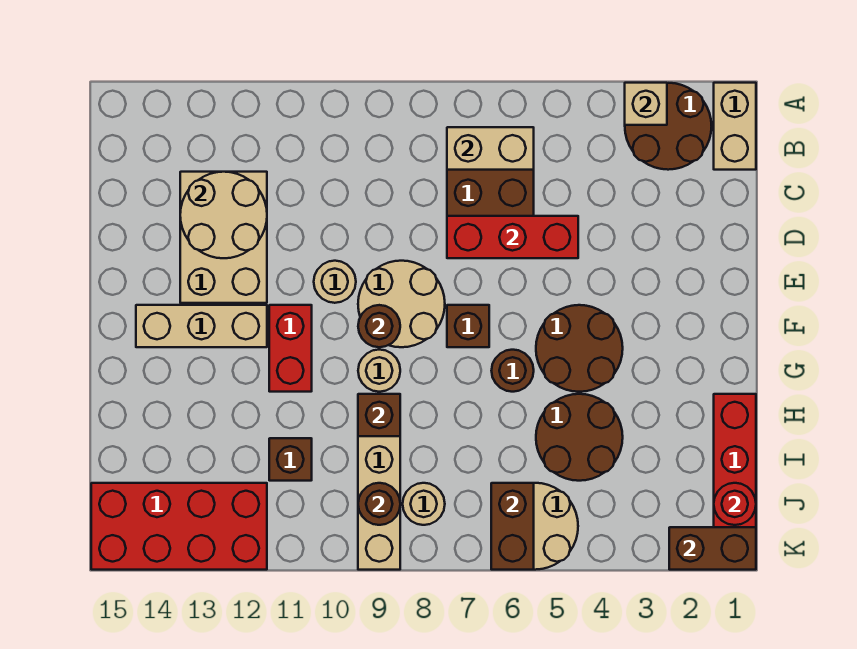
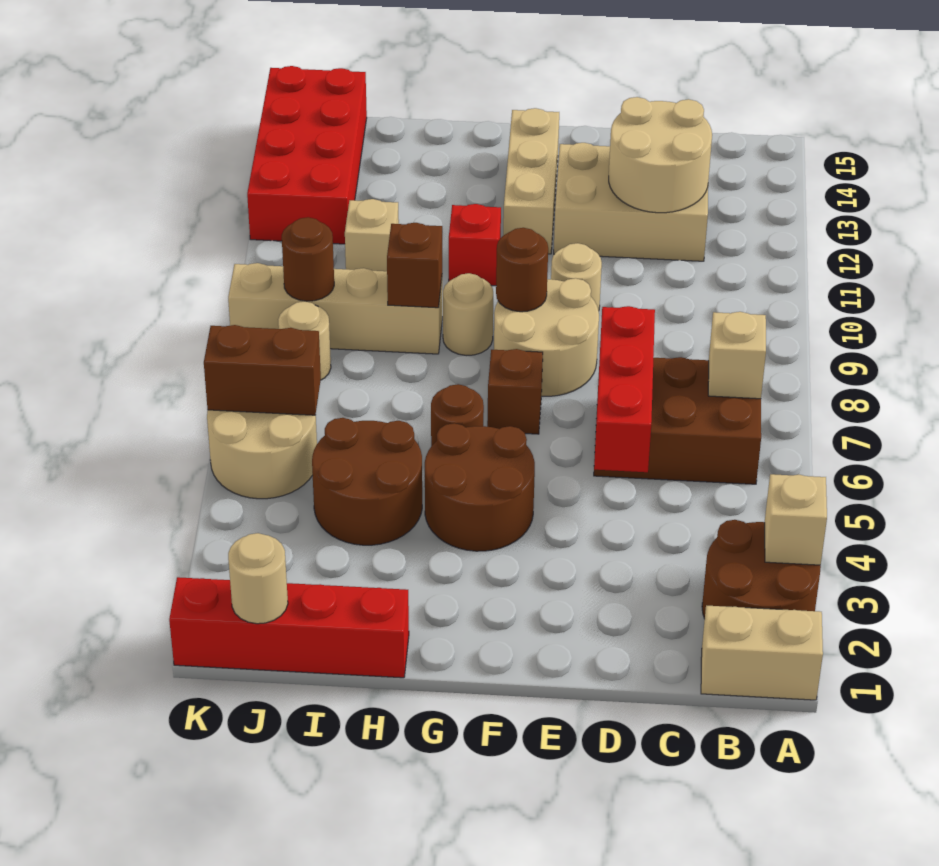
tan 1x2 brick [447,127,534,170] -> tan 1x1 brick [708,312,766,399]
red 1x2 brick [269,305,312,392] -> red 1x1 brick [449,204,501,286]
brown 1x1 brick [269,438,312,481] -> tan 1x1 brick [345,199,399,271]
red 1x1 round brick [714,483,756,525] -> tan 1x1 round brick [228,533,288,624]
brown 1x2 brick [669,527,756,570] -> none

